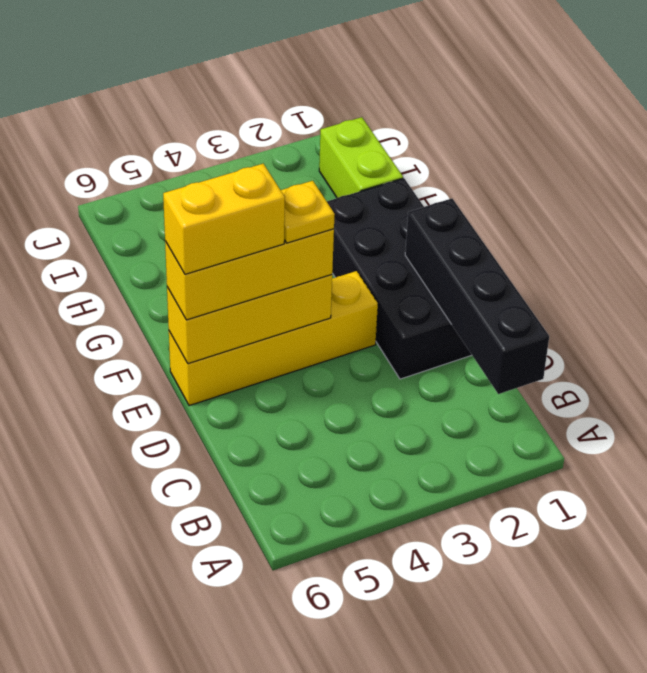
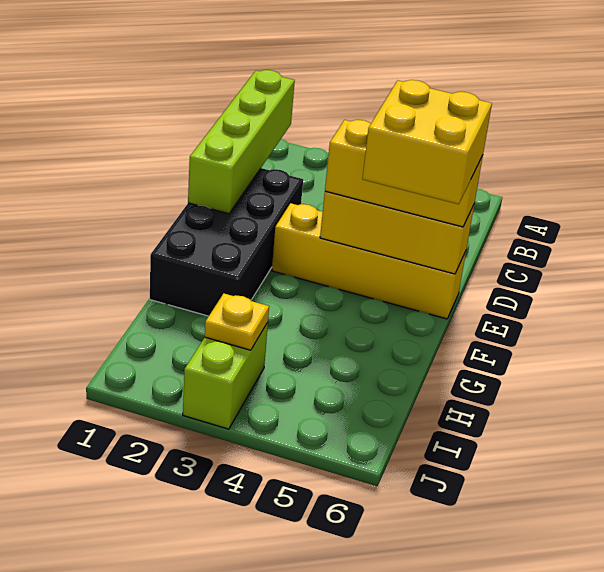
black 1x4 brick [405,199,549,394] -> lime 1x4 brick [188,70,295,214]
yellow 1x1 plate [281,181,335,243] -> yellow 1x1 plate moved to [205,294,269,350]
yellow 1x2 brick [163,164,285,274] -> yellow 2x2 brick [362,80,492,204]
lime 1x2 brick [319,117,403,198] -> lime 1x2 brick moved to [183,322,268,429]

